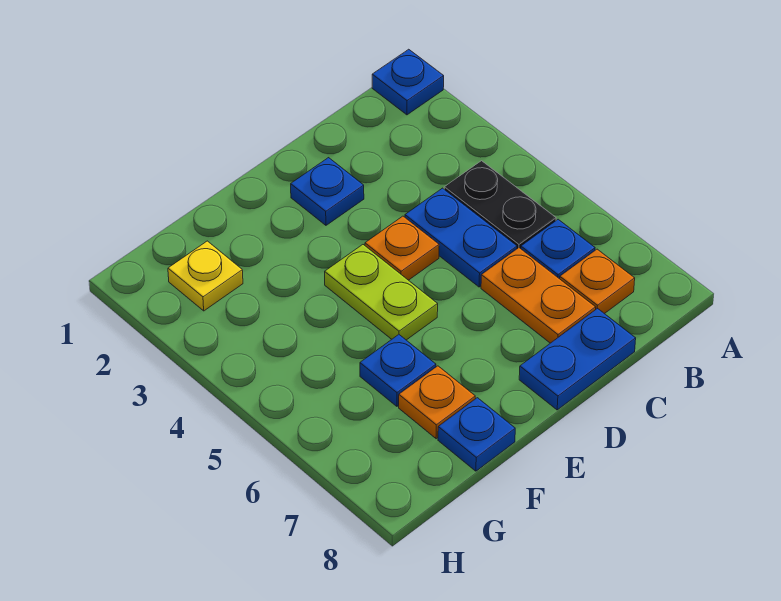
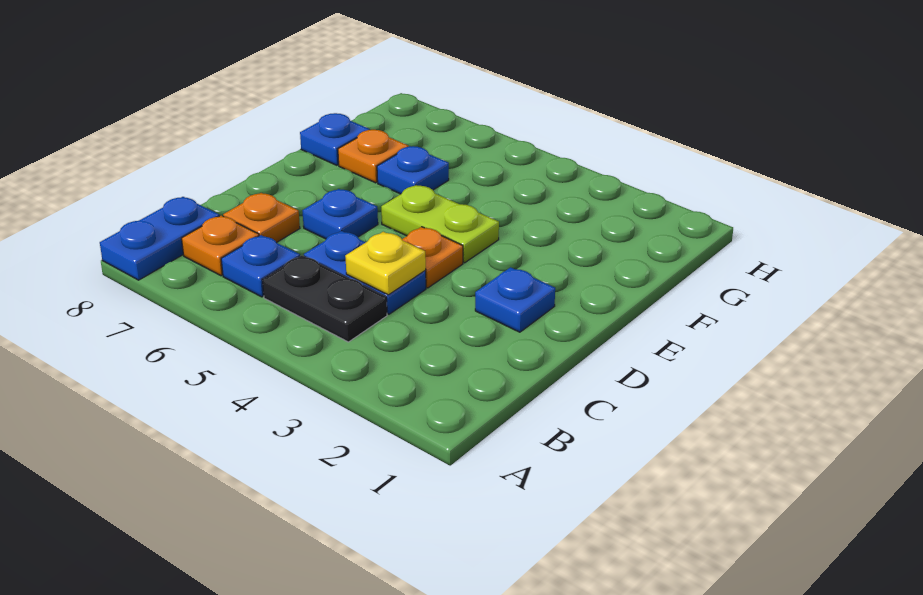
blue 1x1 plate [372,49,444,115] -> blue 1x1 plate moved to [302,189,378,239]
orange 1x2 plate [481,248,596,343] -> orange 1x1 plate [223,193,300,243]
blue 1x2 plate [519,308,636,410] -> blue 1x2 plate moved to [100,197,219,280]
yellow 1x1 plate [168,241,243,311] -> yellow 1x1 plate moved to [345,232,426,295]

